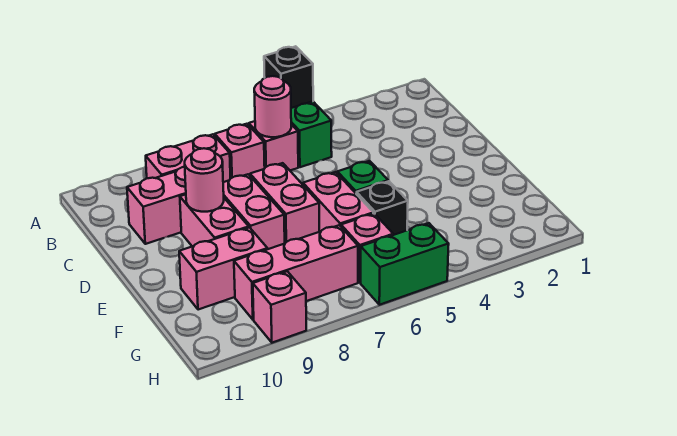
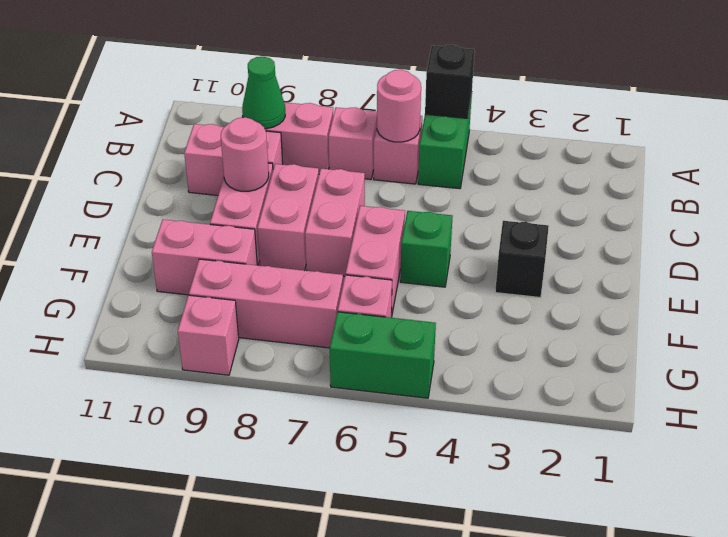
none -> green 1x1 cone [242,57,285,129]
black 1x1 brick [356,181,408,235] -> black 1x1 brick moved to [495,221,549,298]

